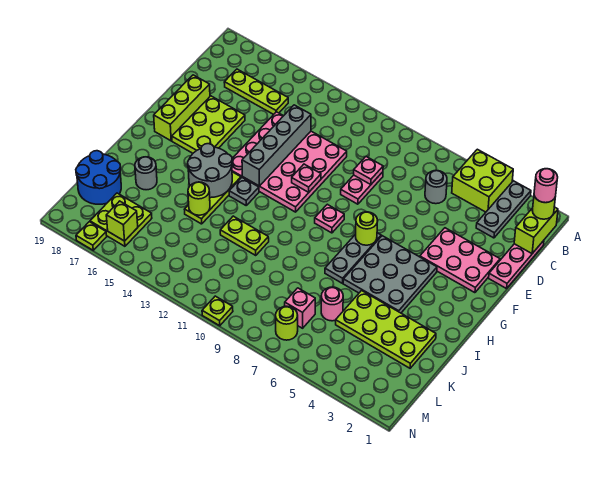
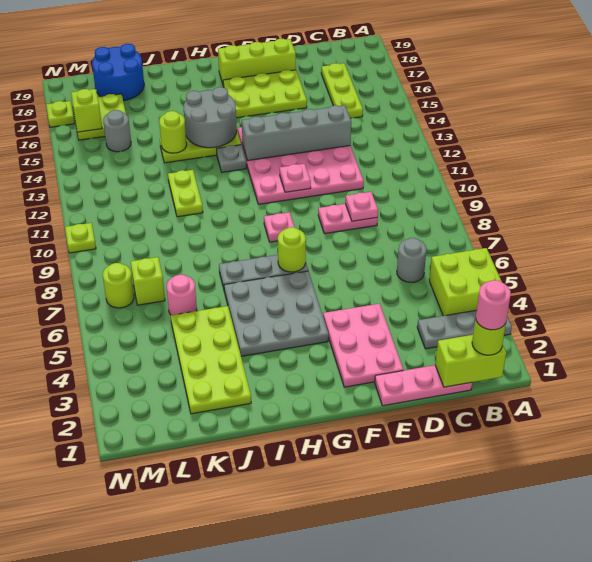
grey 1x1 round brick [135,157,157,190] -> grey 1x1 round brick moved to [103,110,131,152]
pink 1x1 brick [285,288,315,328] -> lime 1x1 brick [131,257,165,305]

